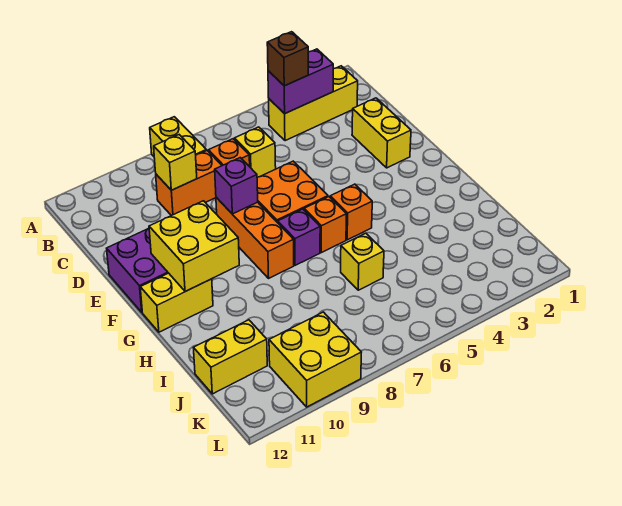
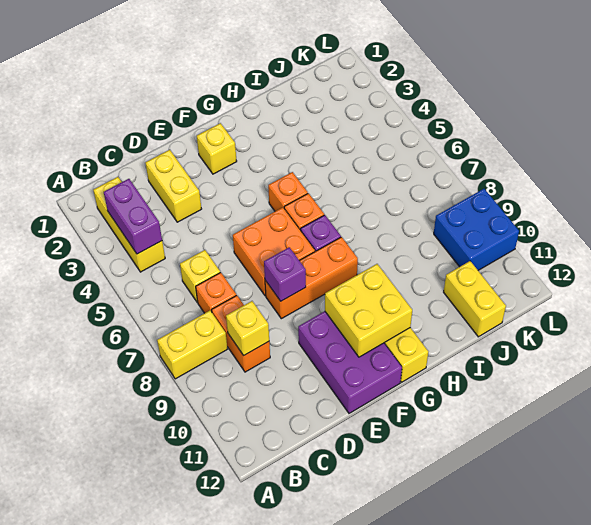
brown 1x1 brick [267,32,308,86] -> none
yellow 1x2 brick [352,98,411,168] -> yellow 1x2 brick turned to [145,150,201,222]
yellow 1x1 brick [341,233,384,290] -> yellow 1x1 brick moved to [197,123,237,174]
yellow 2x2 brick [269,312,361,407] -> blue 2x2 brick [434,189,519,270]

